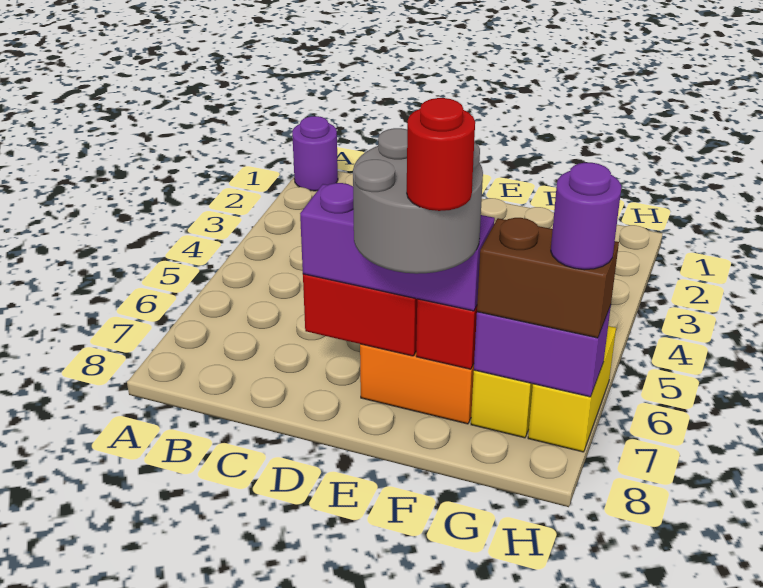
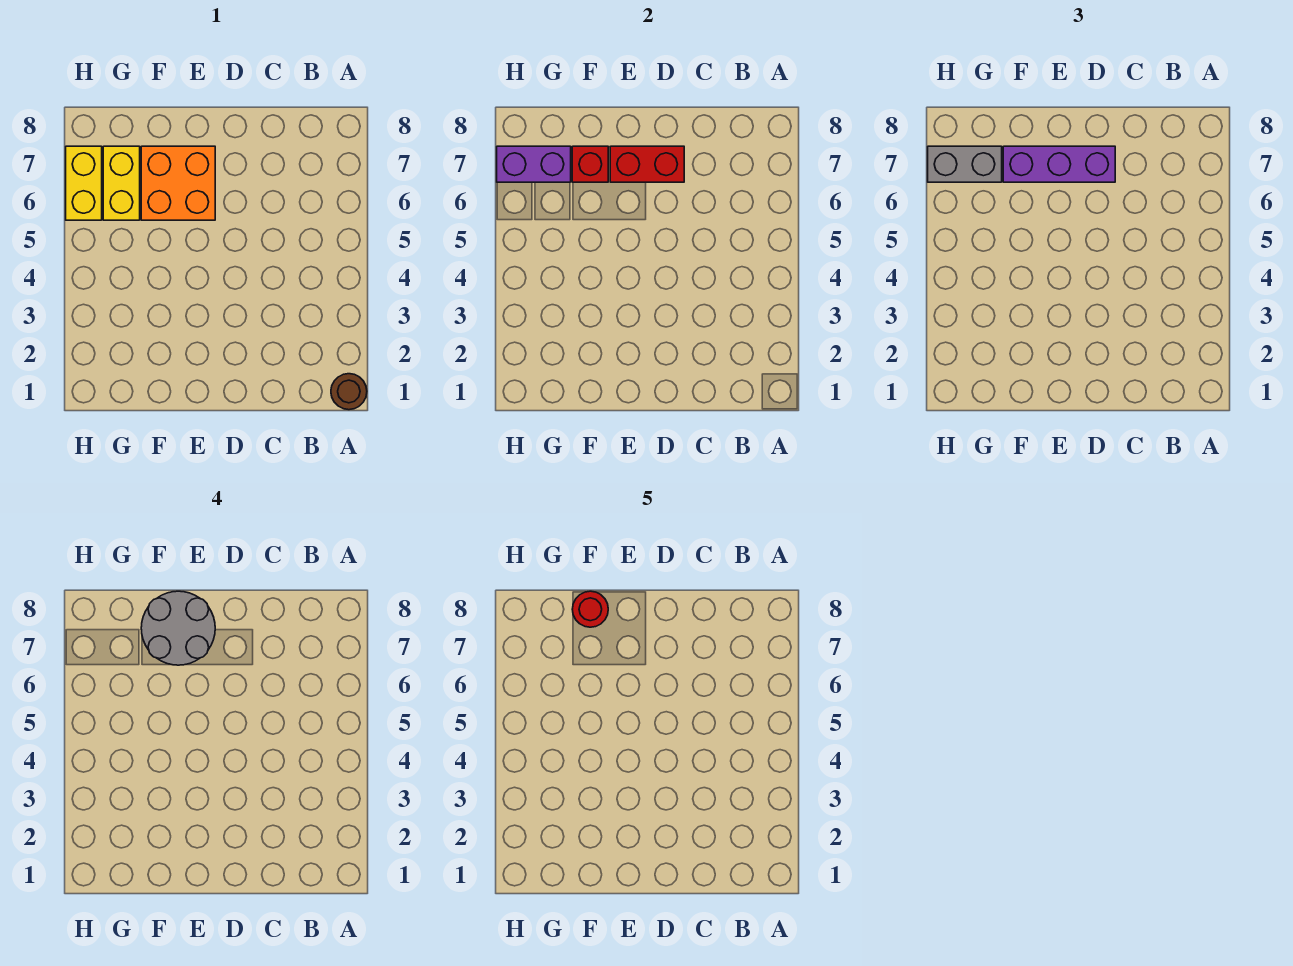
purple 1x1 round brick [292,116,338,191] -> brown 1x1 round brick [331,374,367,410]
brown 1x2 brick [477,218,619,338] -> grey 1x2 brick [928,146,1002,182]
purple 1x1 round brick [551,163,621,270] -> none

